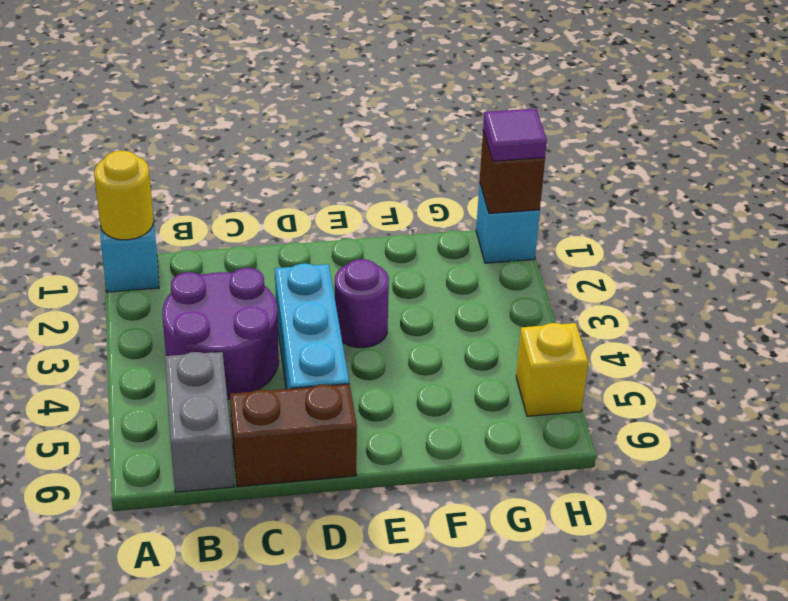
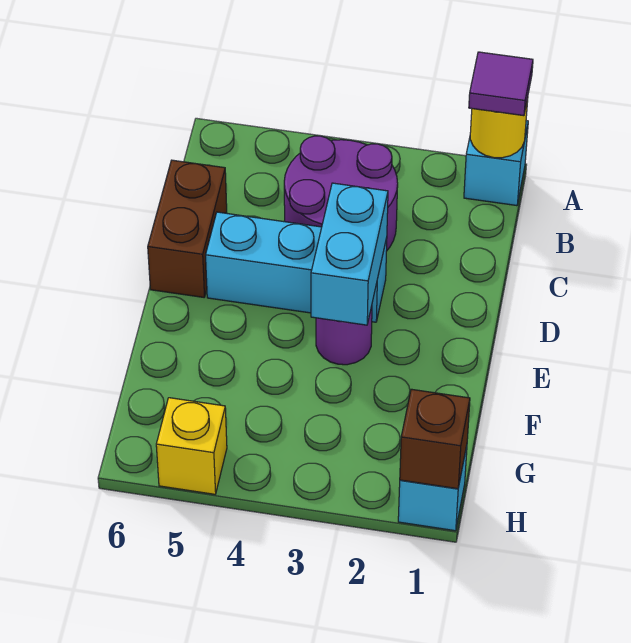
grey 1x2 brick [165,352,234,492] -> none
none -> cyan 1x2 brick [311,183,388,325]
purple 1x1 tile [483,109,547,161] -> purple 1x1 tile moved to [469,52,533,116]

